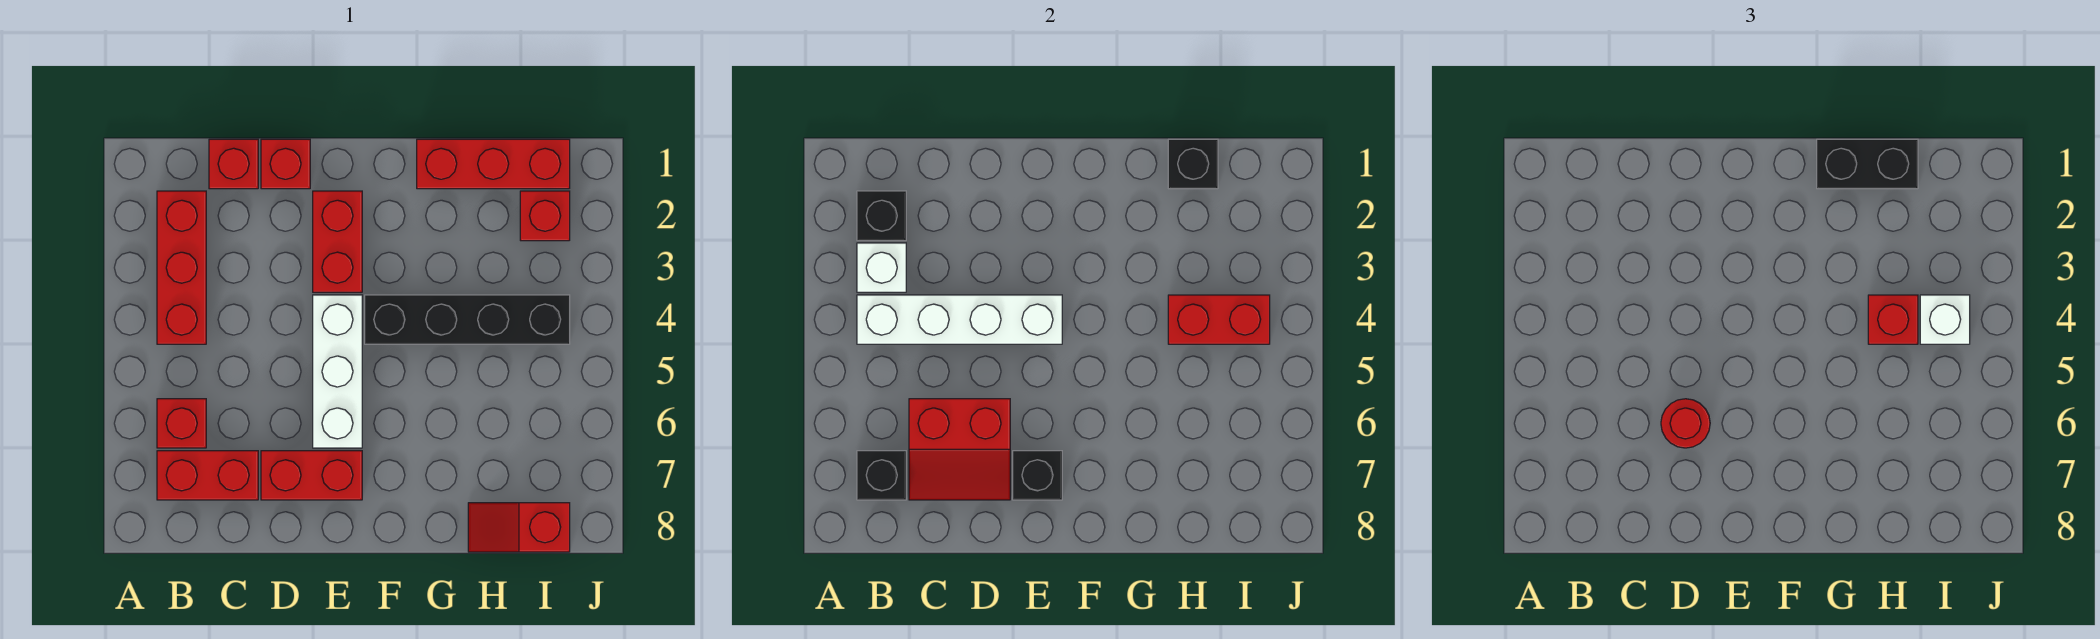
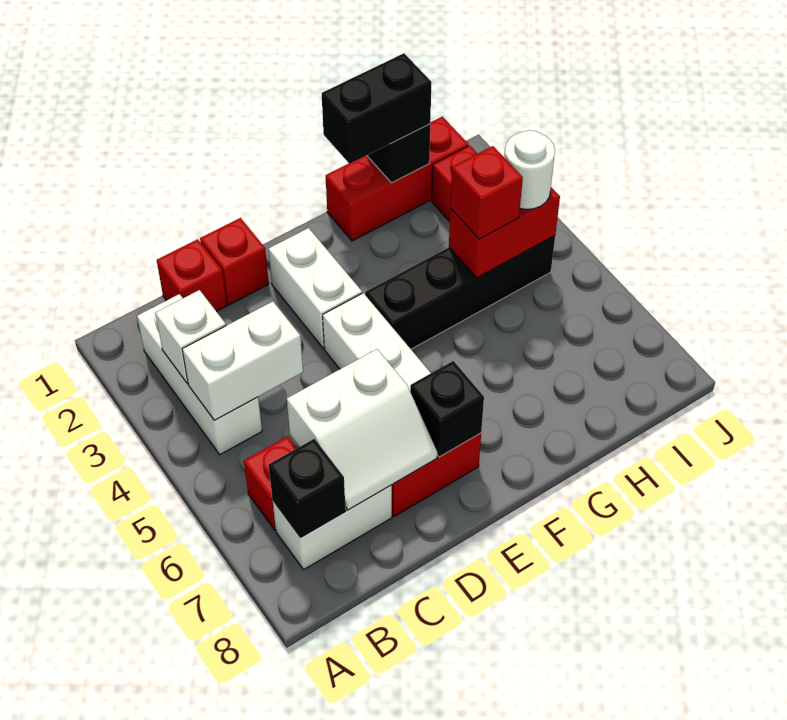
red 1x3 brick [157,191,206,344] -> white 1x3 brick [137,294,262,455]
black 1x1 brick [857,191,906,241] -> none
white 1x4 brick [857,295,1062,344] -> white 1x2 brick [182,301,303,420]
red 1x2 brick [157,451,258,500] -> white 1x2 brick [273,485,392,569]
red 2x2 slope [909,399,1010,500] -> white 2x2 slope [287,349,437,510]
red 1x1 round brick [1661,399,1710,448] -> none
red 1x2 brick [313,191,362,292] -> white 1x2 brick [269,228,362,348]
red 1x2 slope [468,503,570,552] -> none
white 1x1 brick [1920,295,1970,344] -> white 1x1 round brick [504,130,555,210]

